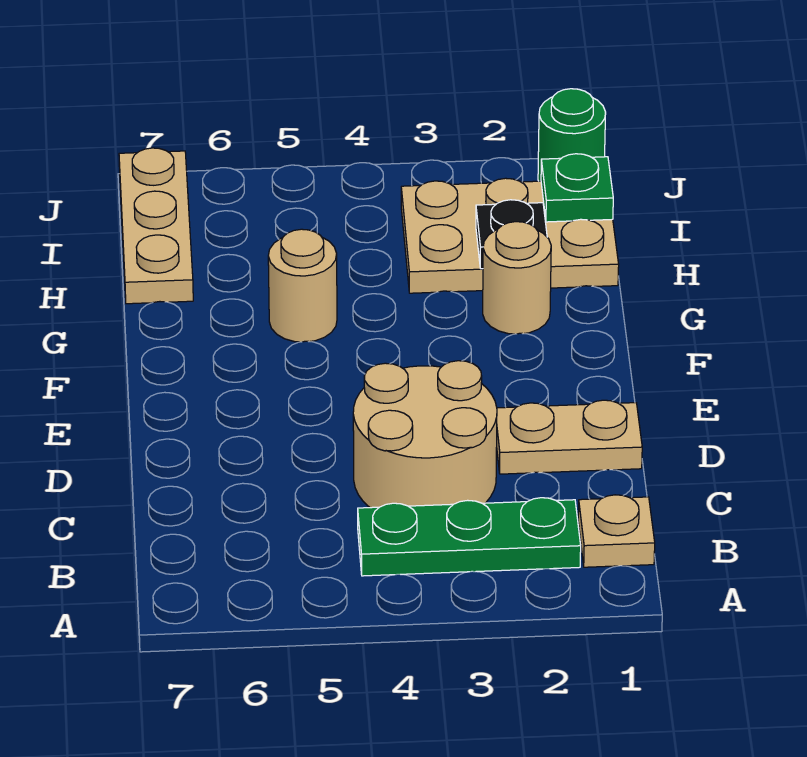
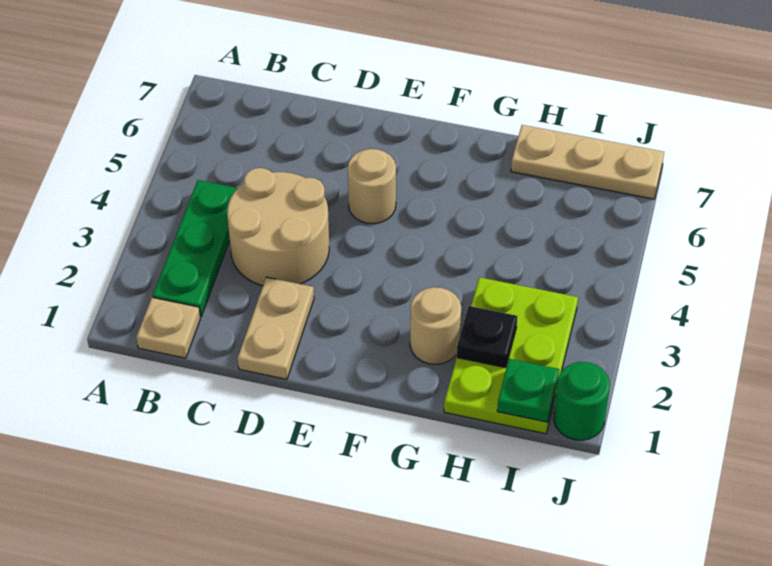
tan 1x1 round brick [268,229,337,342] -> tan 1x1 round brick moved to [348,149,396,224]
tan 2x3 plate [401,178,619,293] -> lime 2x3 plate [444,277,578,434]

